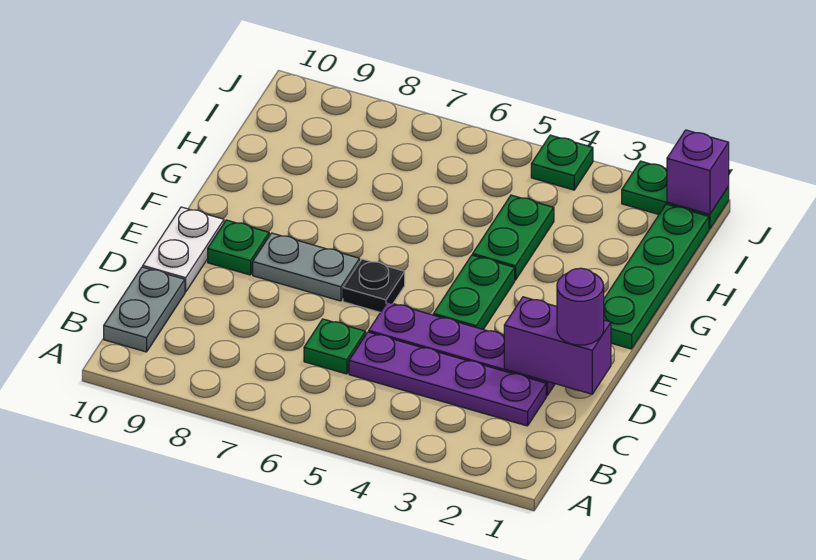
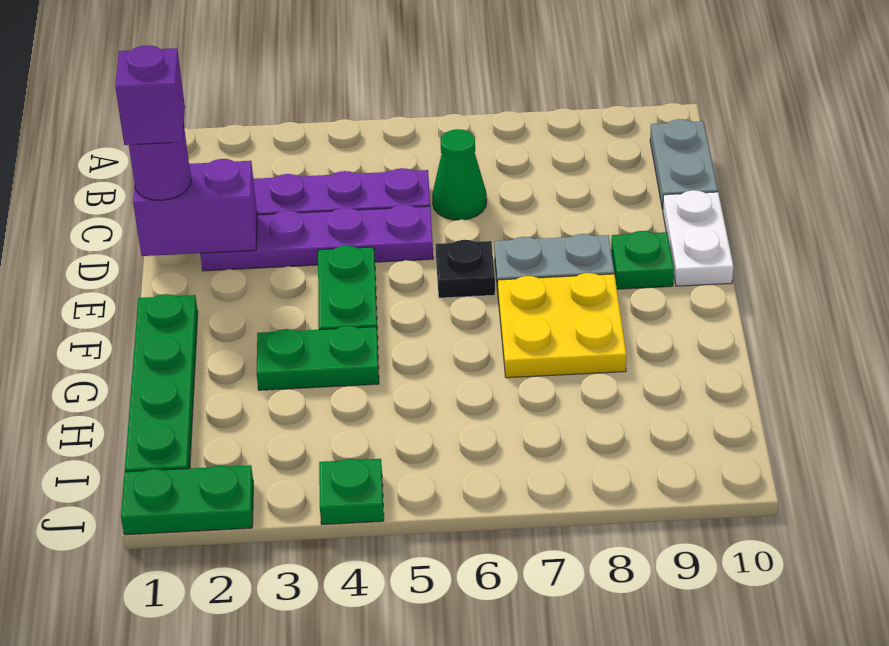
green 1x1 plate [304,319,366,374] -> green 1x1 cone [432,129,487,220]
none -> yellow 2x2 plate [498,273,626,378]
green 1x2 plate [473,195,554,280] -> green 1x2 plate turned to [256,326,379,390]
purple 1x1 brick [667,130,729,214] -> purple 1x1 brick moved to [115,45,185,145]

